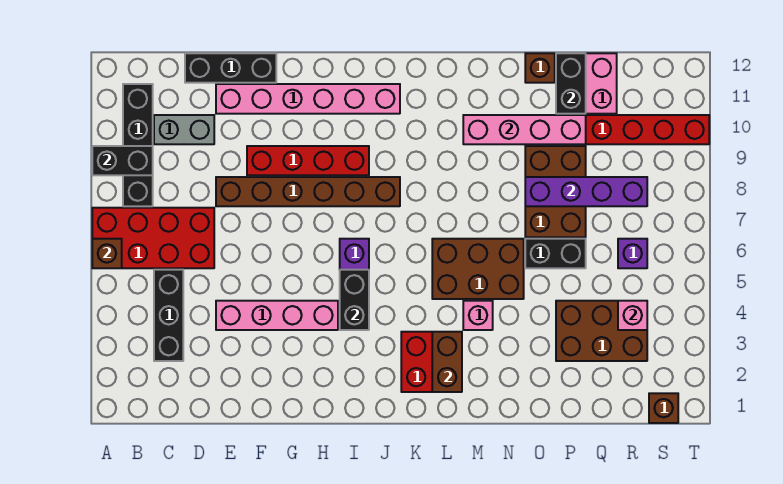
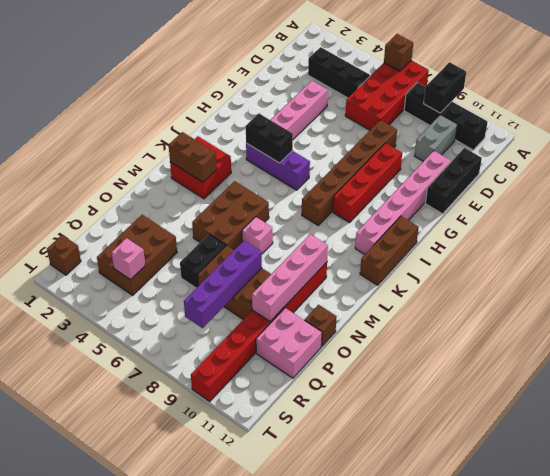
none -> brown 1x3 brick [360,216,419,285]
pink 1x1 brick [463,301,493,330] -> pink 1x1 brick moved to [242,217,273,254]
black 1x2 brick [556,53,586,114] -> none
purple 1x1 brick [618,239,647,268] -> none

